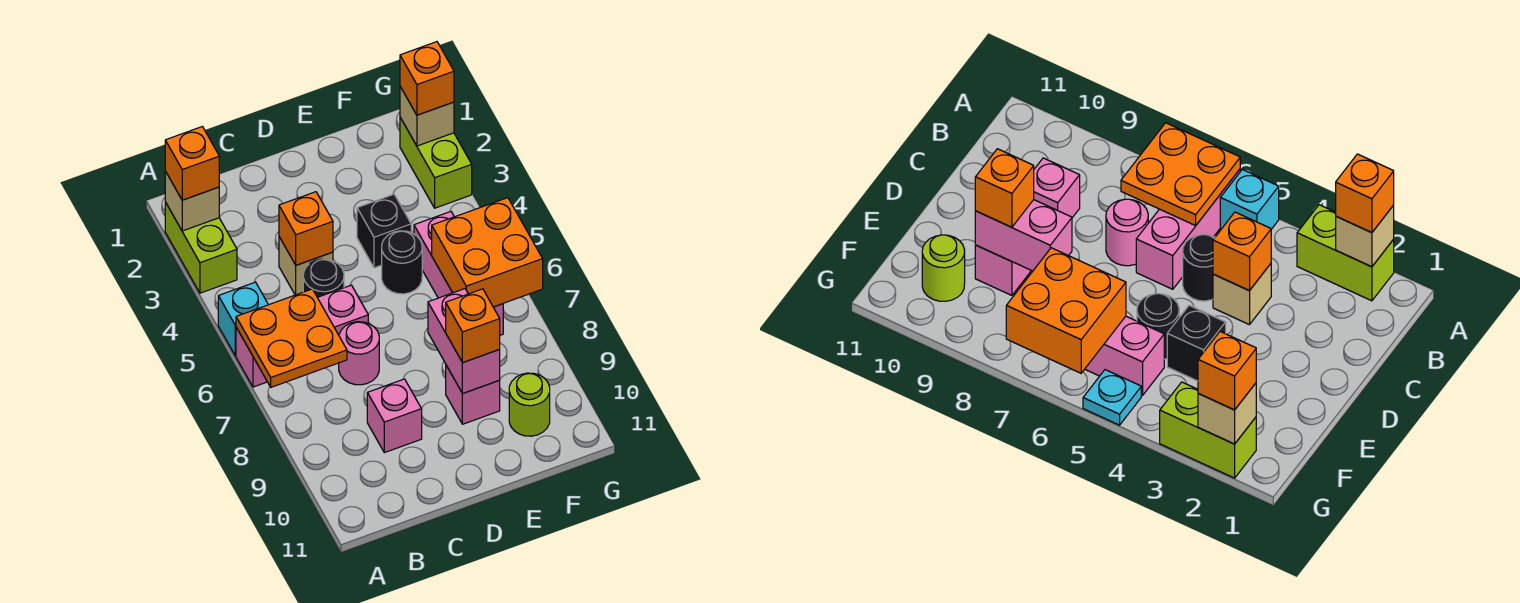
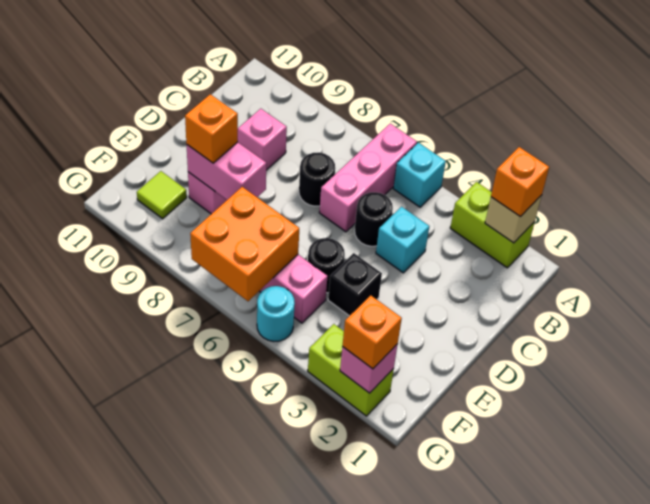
orange 2x2 plate [236,289,347,387] -> none
tan 1x1 brick [279,237,333,295] -> cyan 1x1 brick [376,207,429,273]
orange 1x1 brick [279,192,333,265] -> none
pink 1x1 round brick [339,322,379,385] -> black 1x1 round brick [299,152,335,206]
lime 1x1 round brick [509,373,550,436] -> lime 1x1 tile [137,171,187,219]
tan 1x1 brick [400,87,454,146] -> pink 1x1 brick [340,344,398,393]
cyan 1x1 plate [1083,370,1141,425] -> cyan 1x1 round brick [257,286,295,341]

